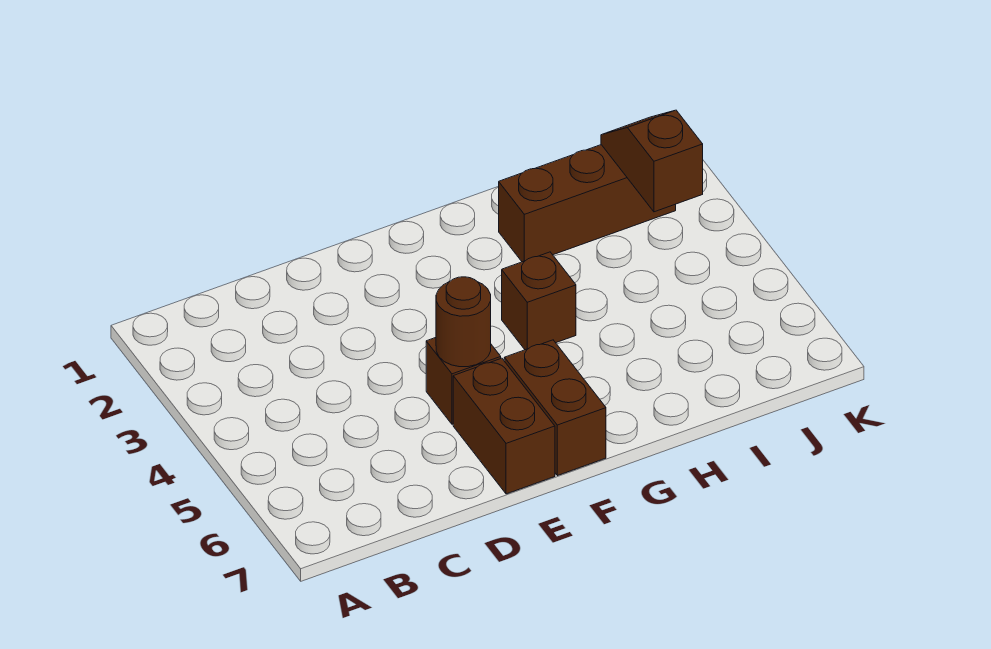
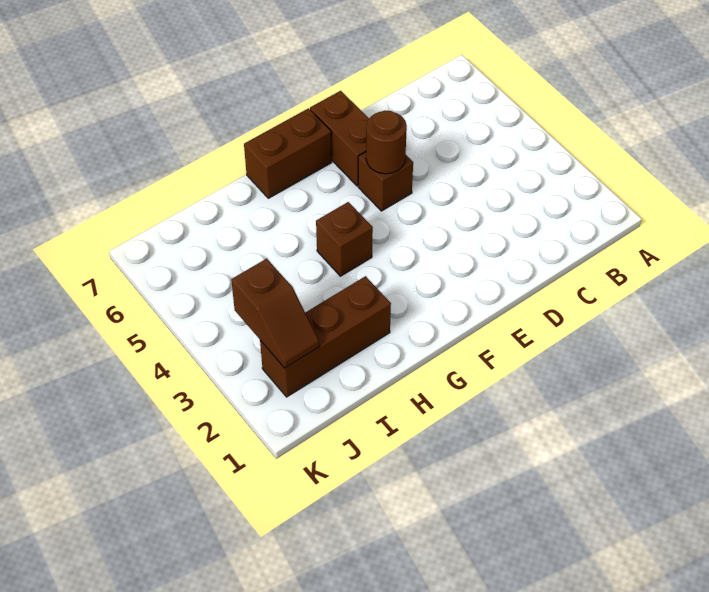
brown 1x2 brick [504,340,606,476] -> brown 1x2 brick turned to [244,108,332,198]

